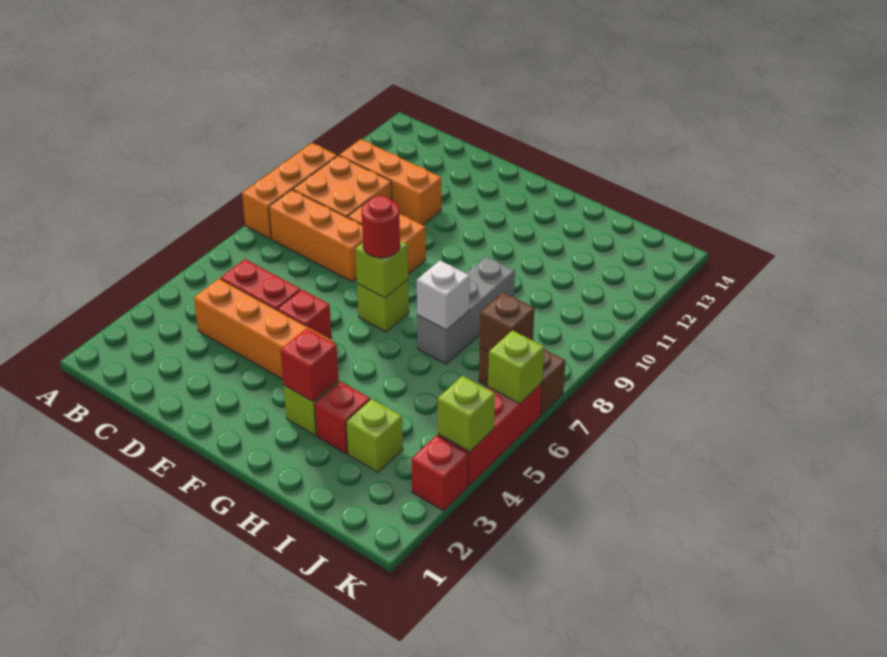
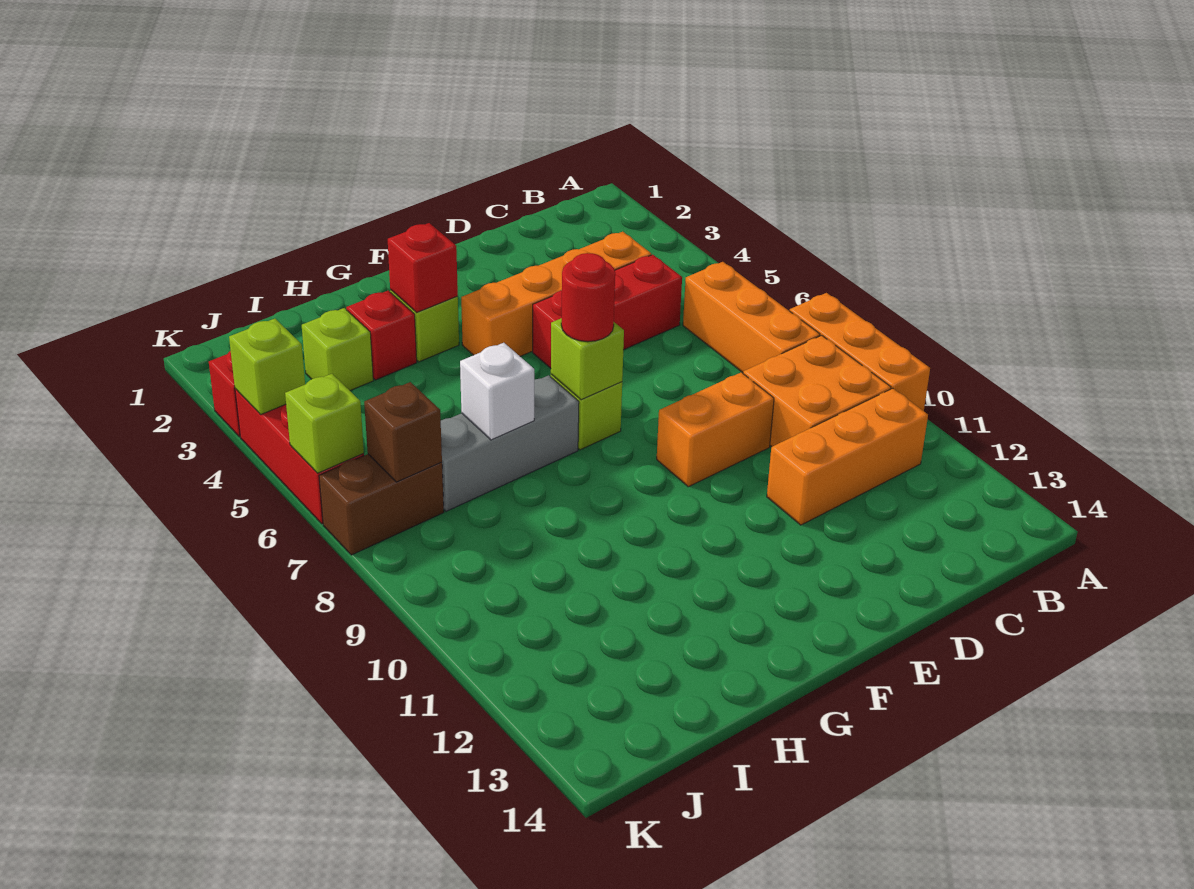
orange 1x3 brick [269,190,363,282] -> orange 1x3 brick turned to [683,262,820,373]
grey 1x3 brick [417,257,515,364] -> grey 1x3 brick turned to [441,375,579,511]

